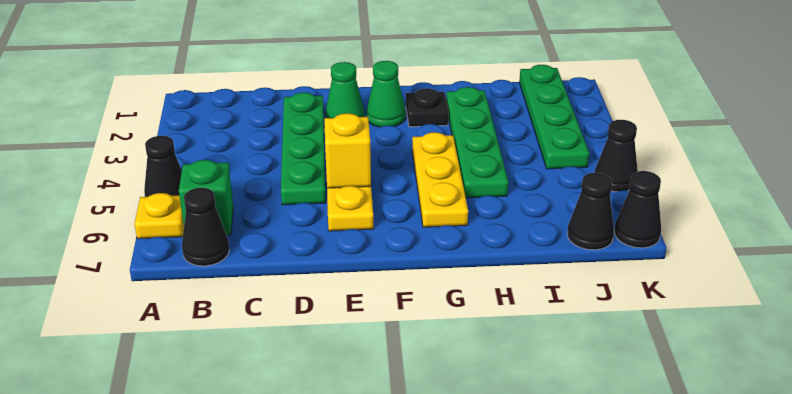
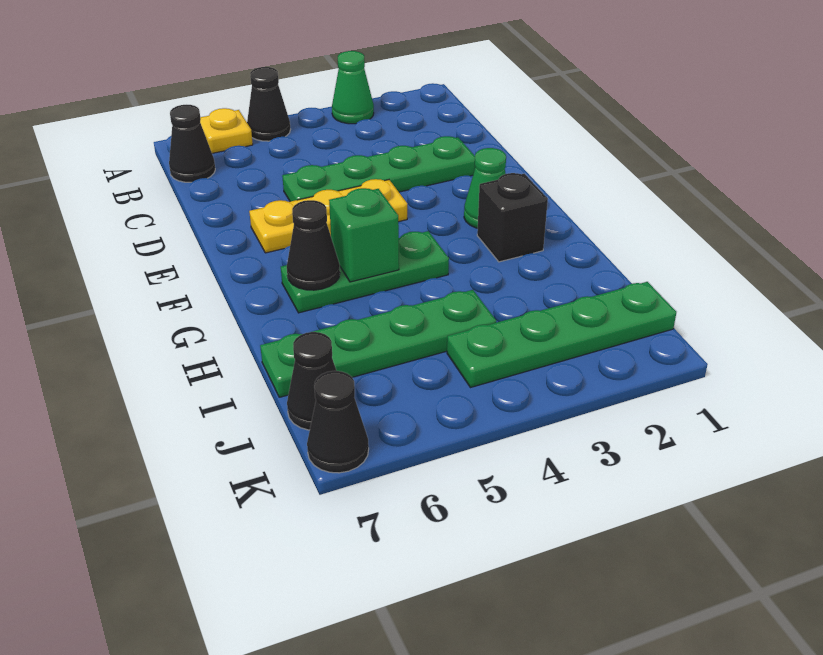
green 1x1 brick [179,160,233,235] -> green 1x1 brick moved to [329,188,399,282]
green 1x1 cone [325,62,365,118] -> green 1x1 cone moved to [332,51,374,124]
yellow 1x1 brick [325,113,371,188] -> none
black 1x1 plate [406,88,448,127] -> black 1x1 brick [477,173,548,262]
yellow 1x3 plate [412,132,468,227] -> green 1x3 plate [281,231,449,313]
green 1x4 plate [446,87,508,198] -> green 1x4 plate moved to [260,290,496,397]
black 1x1 cone [595,120,638,192] -> black 1x1 cone moved to [287,200,340,290]

